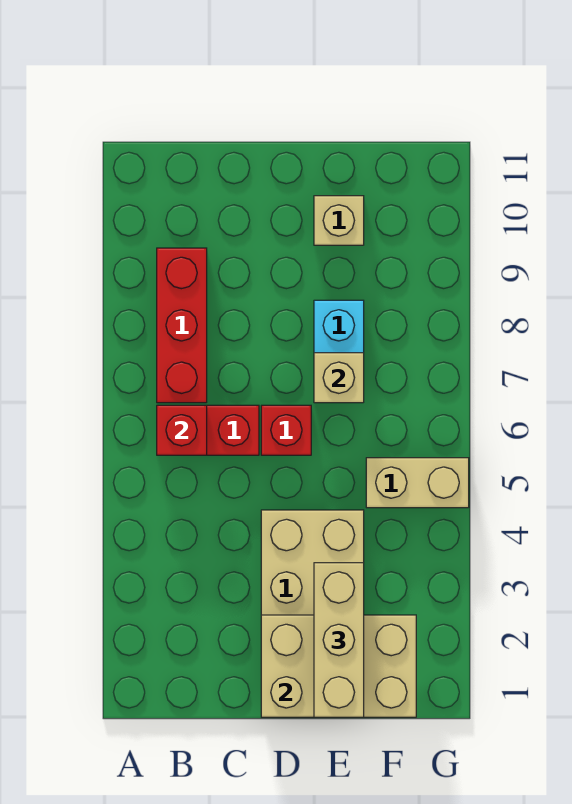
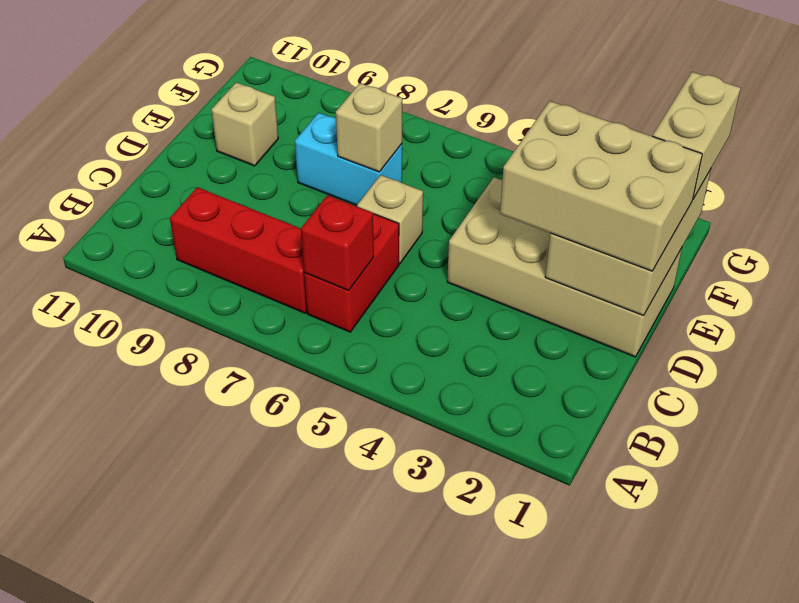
red 1x1 brick [261,405,311,455] -> tan 1x1 brick [357,175,423,263]
tan 1x3 brick [314,563,364,717] -> tan 2x3 brick [500,101,702,271]
tan 1x2 brick [366,458,469,508] -> tan 1x2 brick moved to [653,72,741,199]

